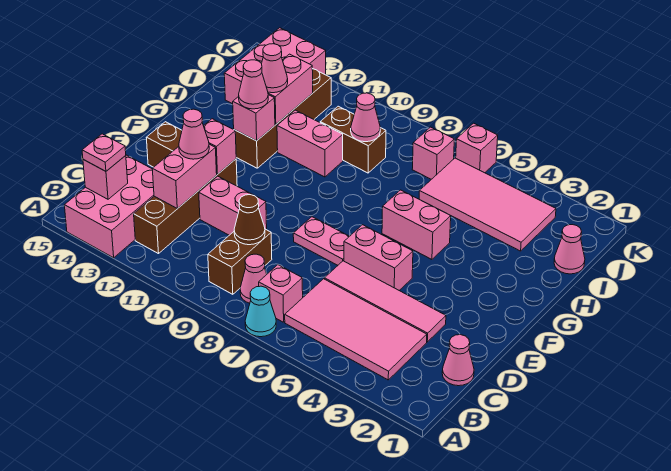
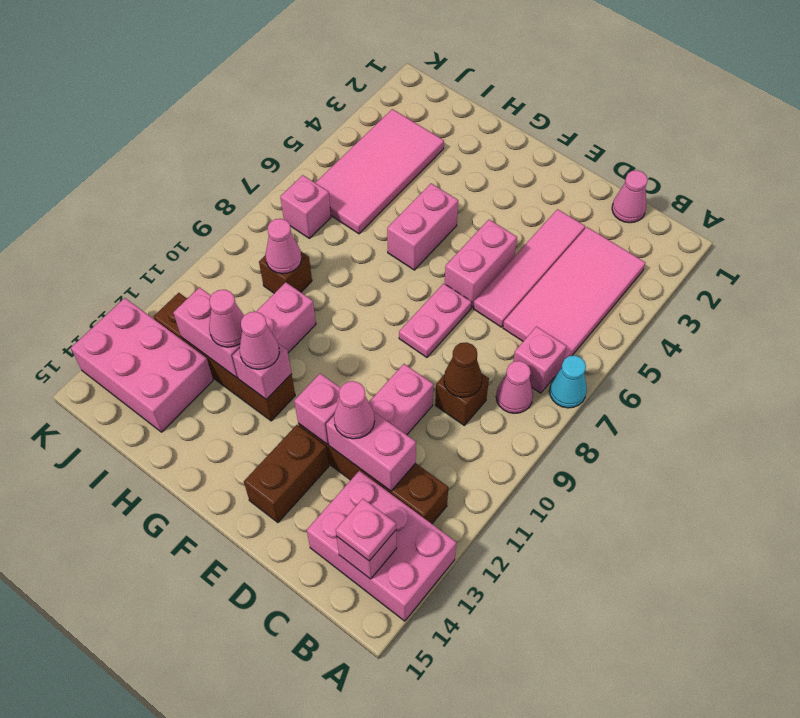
brown 1x2 brick [208,229,272,294] -> brown 1x1 brick [435,373,489,425]
pink 1x1 cone [554,225,585,274] -> none
brown 1x2 brick [320,106,386,173] -> brown 1x1 brick [259,252,312,293]
pink 1x1 brick [456,123,498,173] -> none

